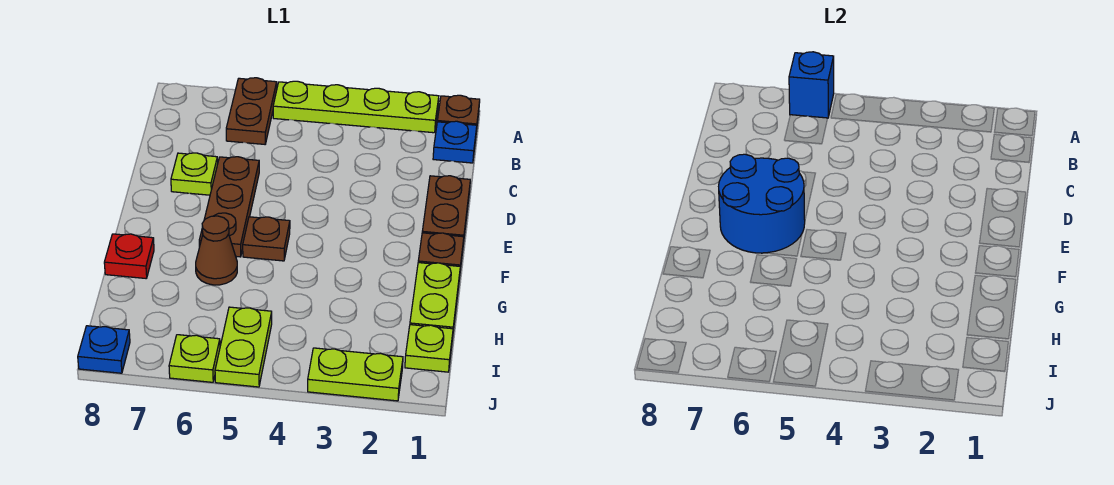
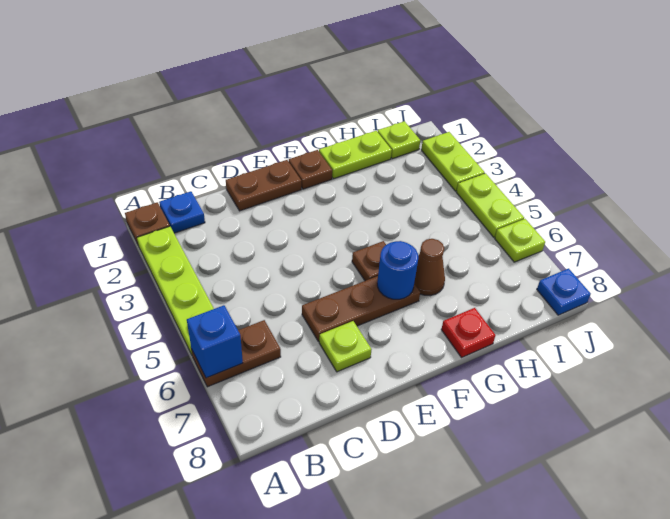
blue 2x2 round brick [719,154,805,253] -> blue 1x1 round brick [377,241,418,299]
lime 1x2 plate [215,307,272,387] -> lime 1x2 plate turned to [456,173,524,237]

